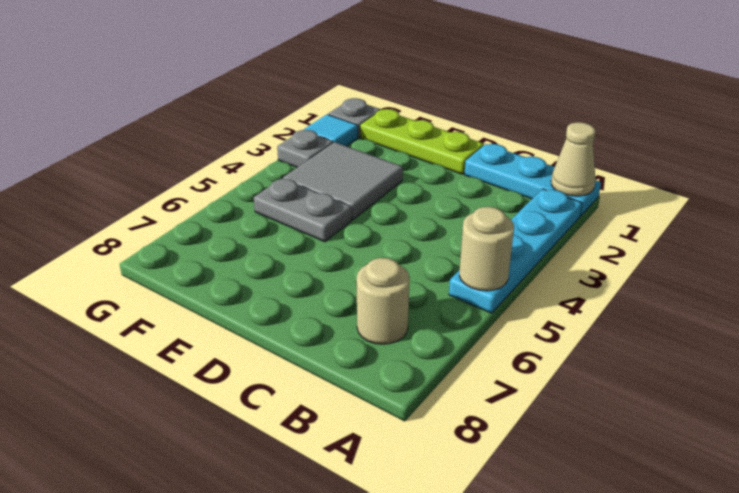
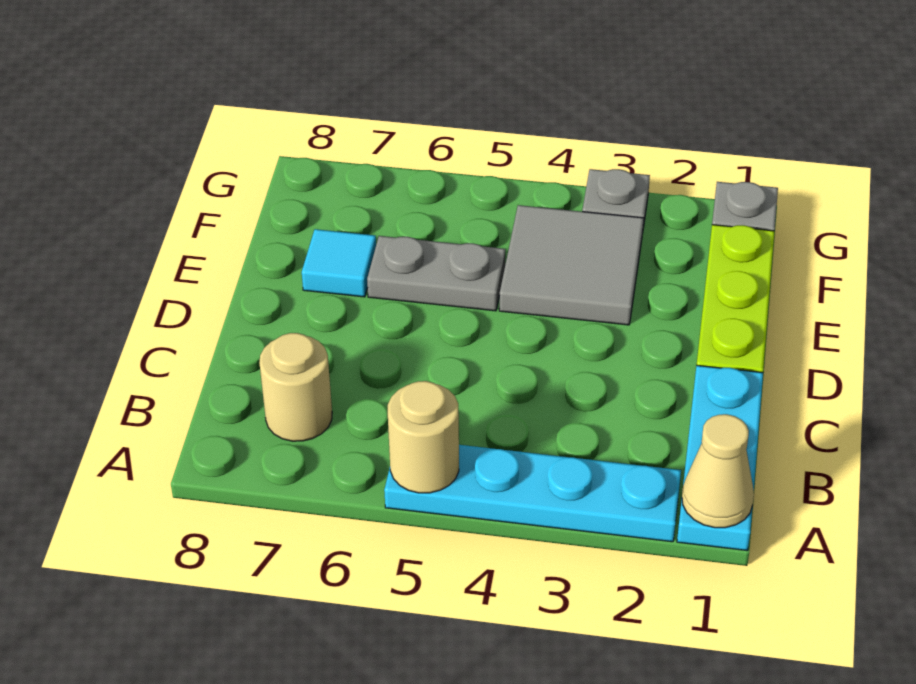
grey 1x2 plate [254,178,352,242] -> grey 1x2 plate turned to [367,236,506,311]
cyan 1x1 tile [304,114,358,146] -> cyan 1x1 tile moved to [302,229,376,297]

